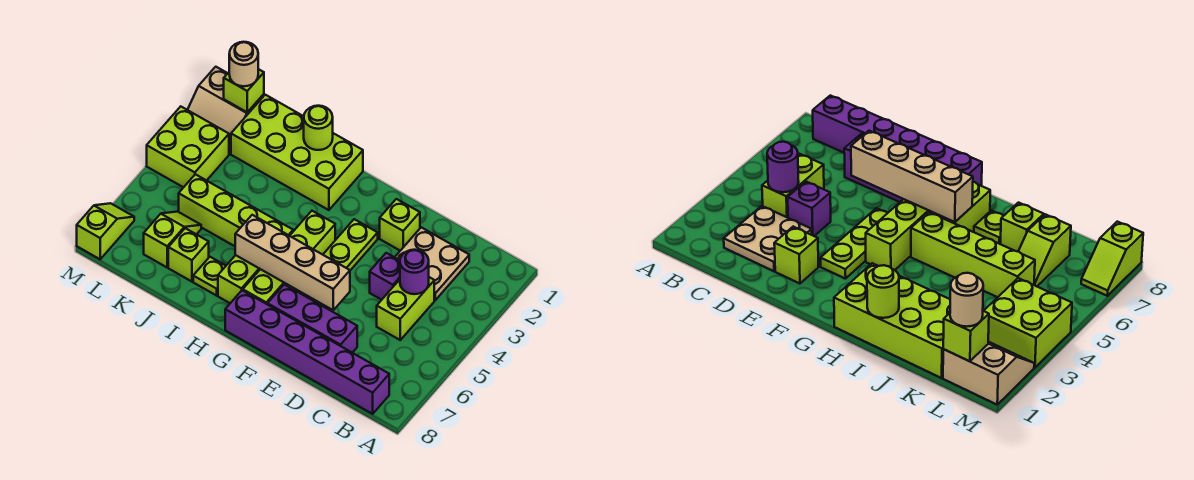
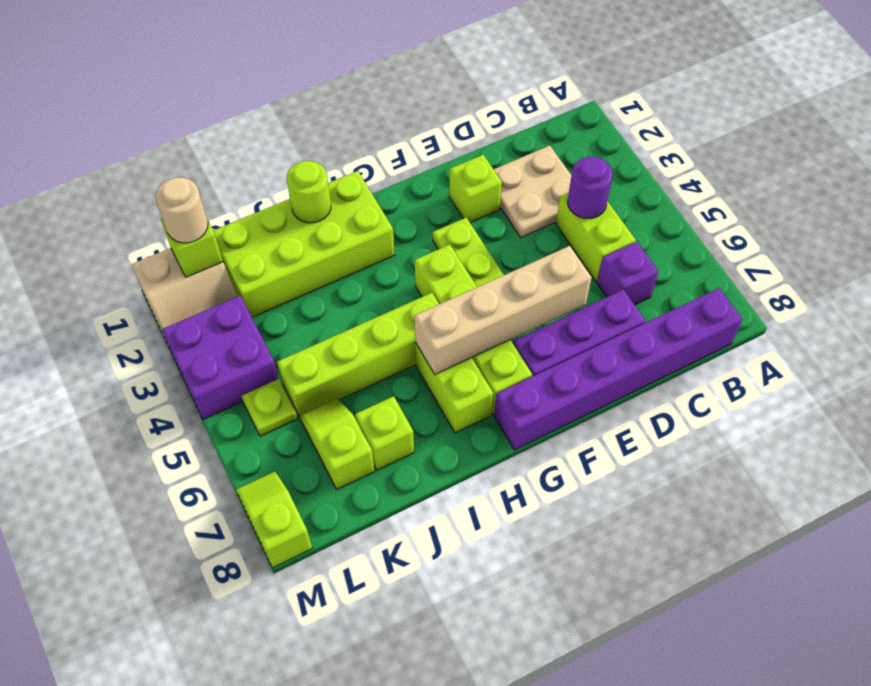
purple 1x1 brick [370,253,400,300] -> purple 1x1 brick moved to [597,242,658,305]
lime 1x1 plate [193,257,226,296] -> lime 1x1 plate moved to [241,379,298,436]
lime 2x2 brick [147,107,229,187] -> purple 2x2 brick [162,296,279,419]

